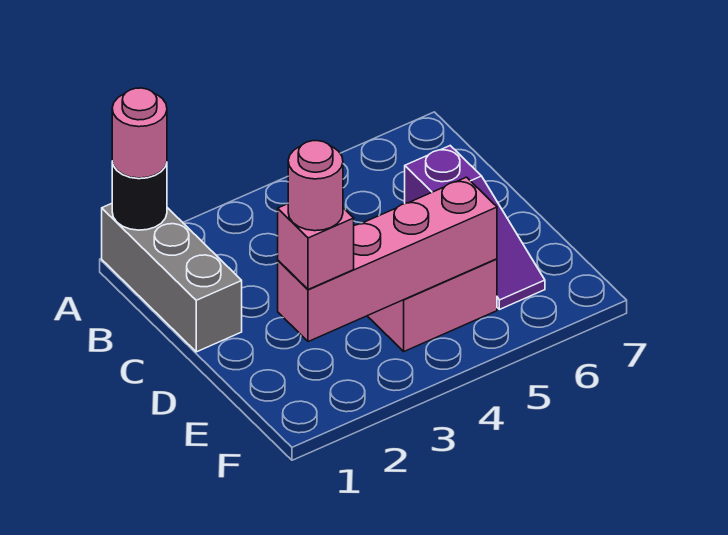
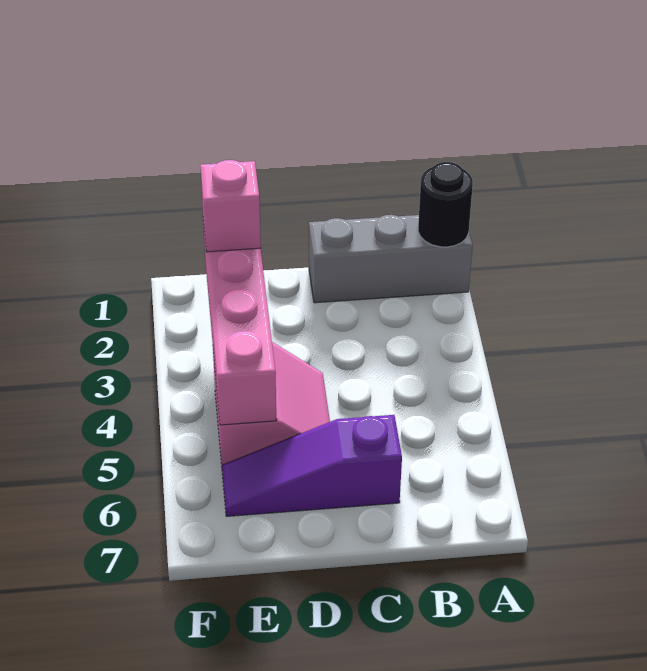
pink 1x1 round brick [112,88,167,178] -> none
pink 1x1 round brick [288,141,343,231] -> none

